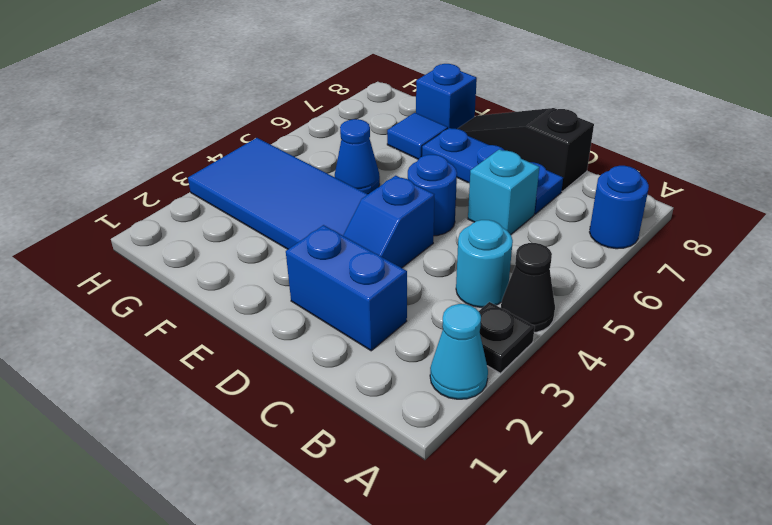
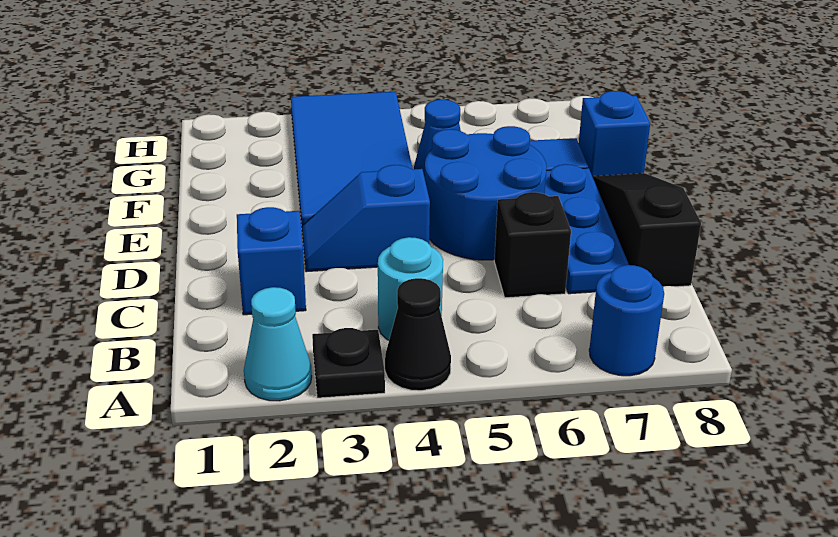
blue 1x2 brick [286,225,407,351] -> blue 1x1 brick [237,207,306,315]
cyan 1x1 brick [468,149,539,235] -> black 1x1 brick [494,192,571,298]
blue 1x1 round brick [408,155,457,236] -> blue 2x2 round brick [425,126,547,260]

